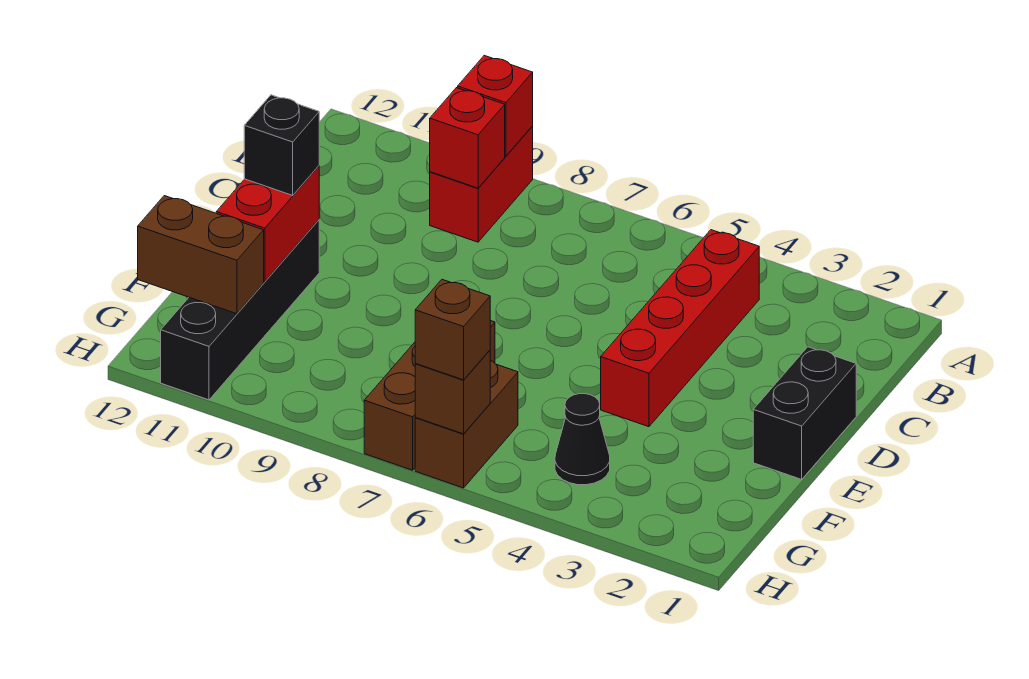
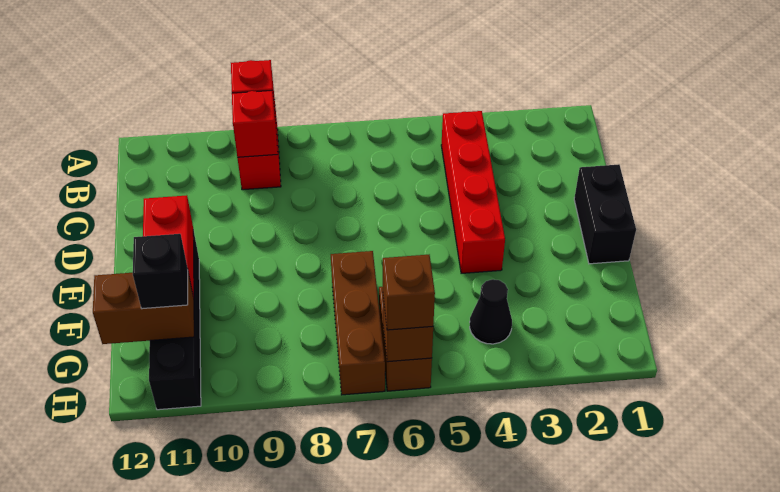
black 1x1 brick [244,95,319,195] -> black 1x1 brick moved to [133,234,188,309]

